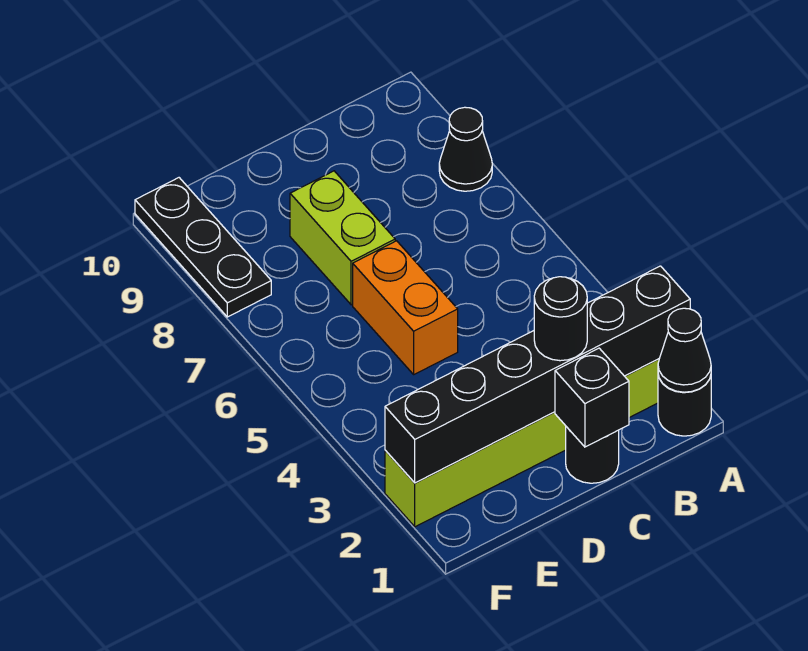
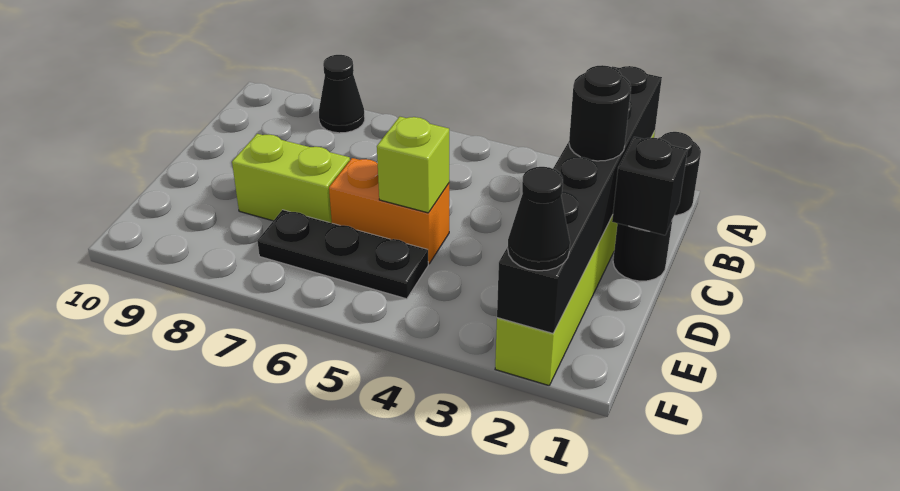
black 1x1 cone [658,308,711,392] -> black 1x1 cone moved to [508,167,570,271]
none -> lime 1x1 brick [377,117,449,213]
black 1x3 plate [135,178,271,317] -> black 1x3 plate moved to [257,210,428,299]

